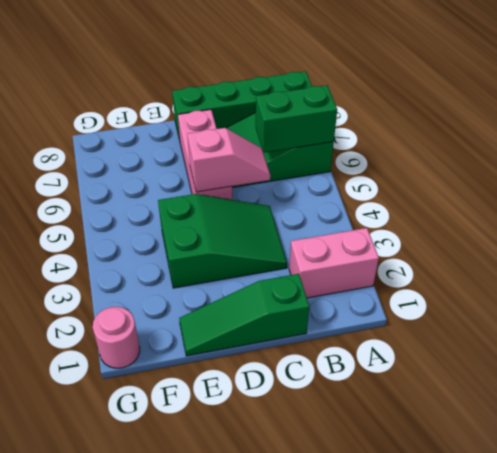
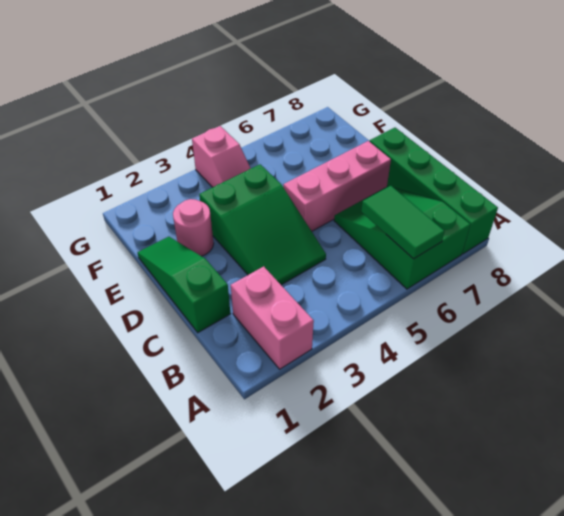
green 1x2 brick [256,85,337,153] -> green 1x2 tile [361,186,445,259]
pink 1x2 slope [187,128,270,192] -> pink 1x2 slope moved to [192,126,251,187]
pink 1x1 round brick [93,307,140,368] -> pink 1x1 round brick moved to [173,199,214,256]

